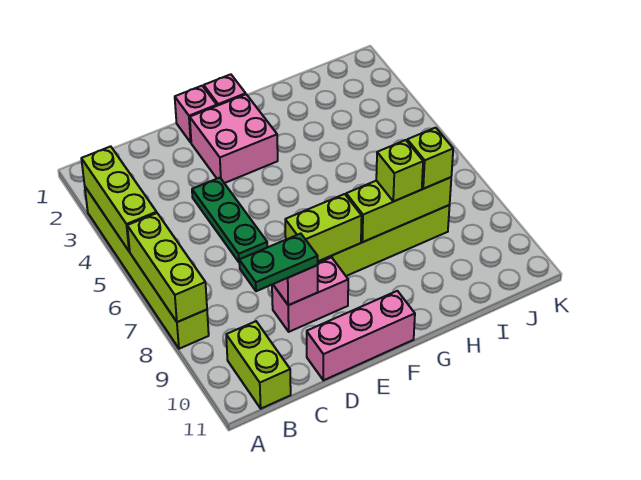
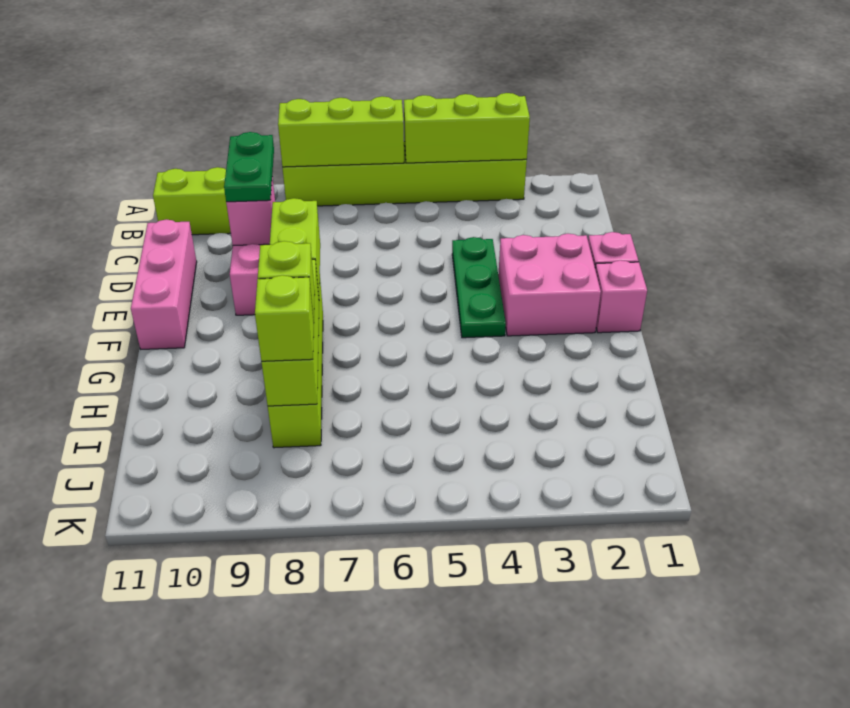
green 1x3 plate [192,178,267,262] -> green 1x3 plate turned to [452,237,506,338]

